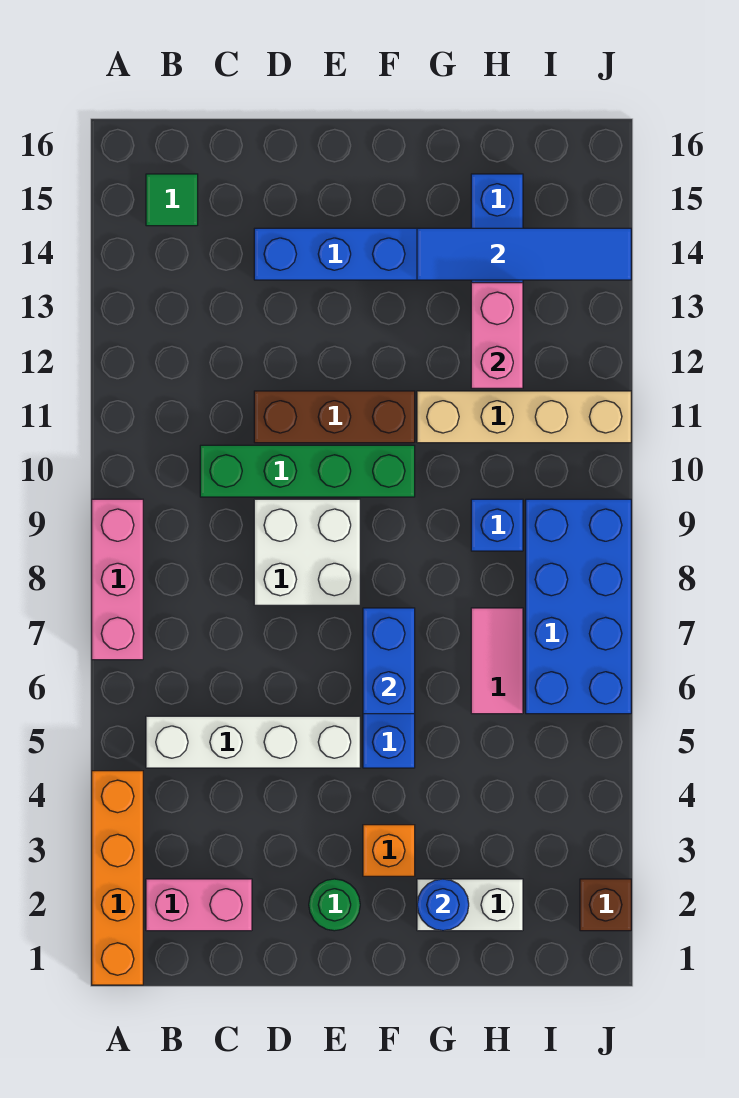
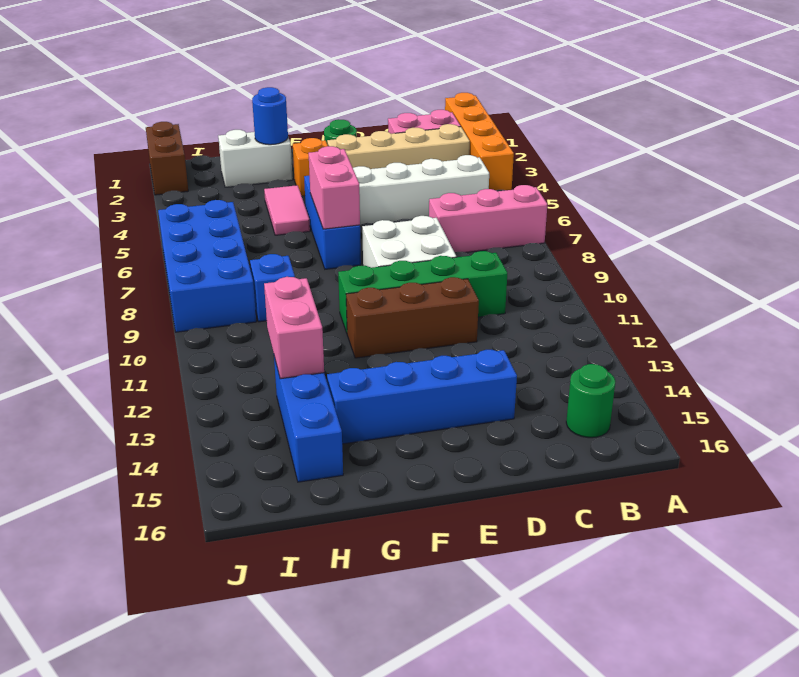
pink 1x3 brick [92,499,143,660] -> pink 1x3 brick turned to [429,185,547,252]
green 1x1 tile [146,174,198,226] -> green 1x1 round brick [566,364,615,438]
blue 1x2 brick [363,608,415,714] -> pink 1x2 brick [309,146,360,229]
tan 1x4 brick [417,391,631,443] -> tan 1x4 brick moved to [327,124,470,169]
blue 1x4 tile [417,228,631,280] -> none
pink 1x2 tile [471,608,523,714] -> pink 1x2 tile moved to [264,185,310,235]
brown 1x1 brick [580,879,631,931] -> brown 1x2 brick [146,122,188,195]

